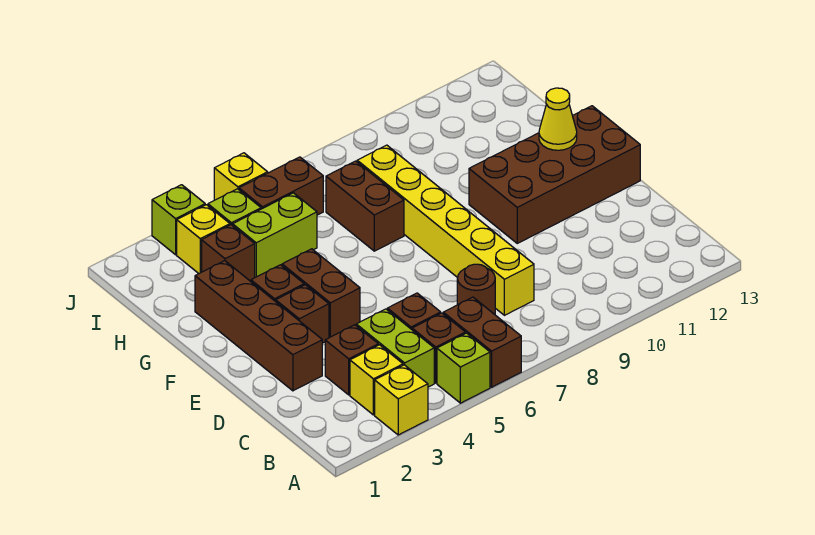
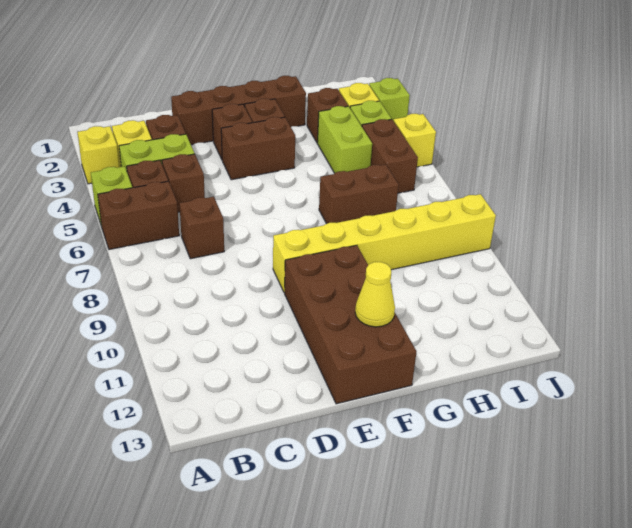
brown 1x1 round brick [457,264,495,314] -> brown 1x1 brick [179,197,224,259]
yellow 1x6 brick [357,145,534,315] -> yellow 1x6 brick moved to [273,194,496,293]

